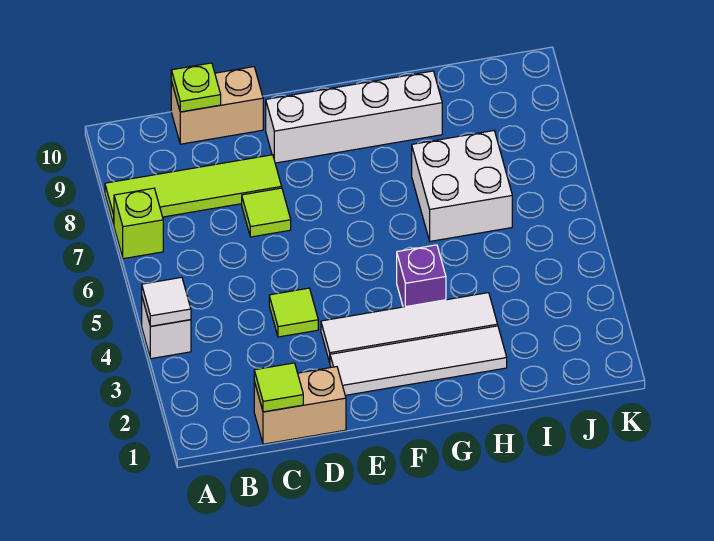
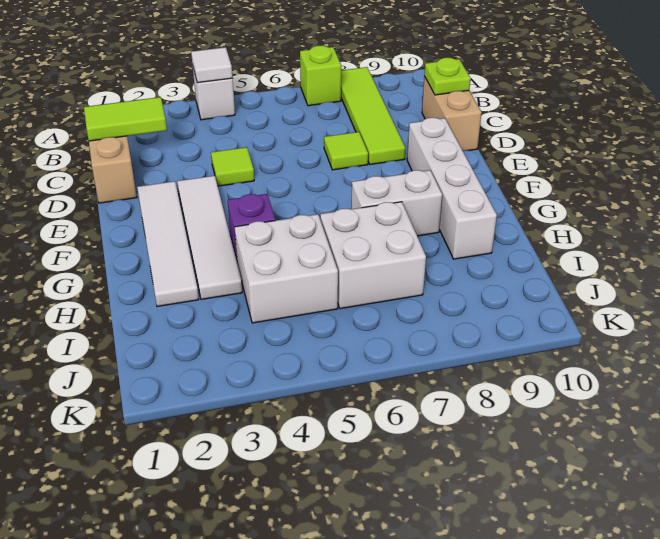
lime 1x1 tile [254,363,303,412] -> lime 1x2 tile [84,97,167,141]
none -> white 1x2 brick [352,170,442,236]
none -> white 2x2 brick [235,214,338,323]

